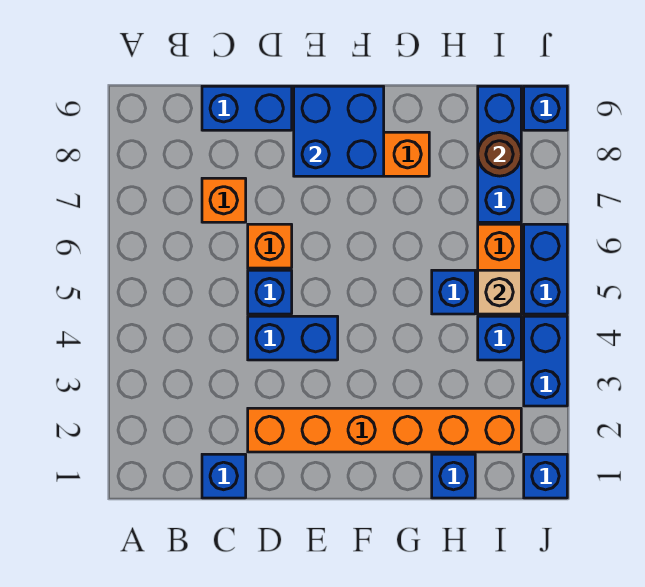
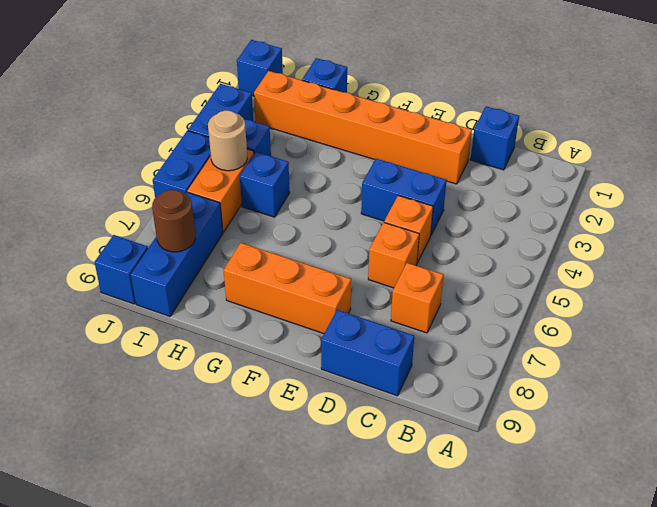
blue 1x1 brick [248,270,292,314] -> orange 1x1 brick [384,195,433,263]
blue 2x2 brick [294,86,384,176] -> none
tan 1x1 brick [478,270,521,314] -> tan 1x1 round brick [208,110,247,171]

